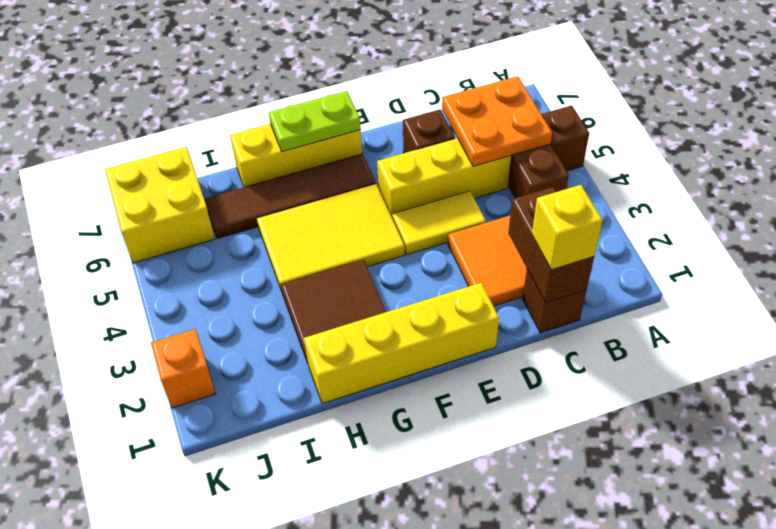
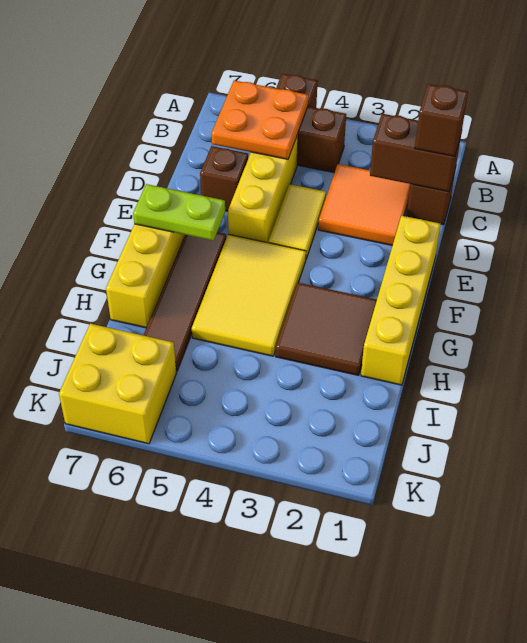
yellow 1x1 brick [532,185,603,270] -> brown 1x1 brick [415,84,468,156]
lime 1x2 plate [269,91,361,152] -> lime 1x2 plate turned to [133,184,225,241]
orange 1x1 brick [151,329,216,408] -> none

